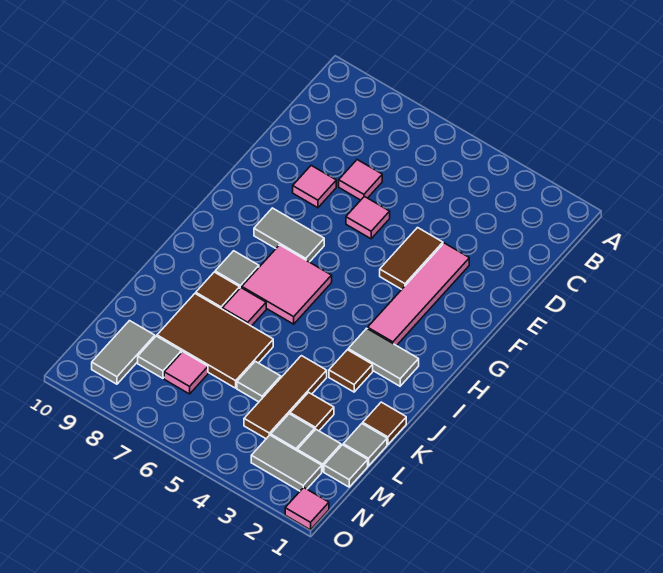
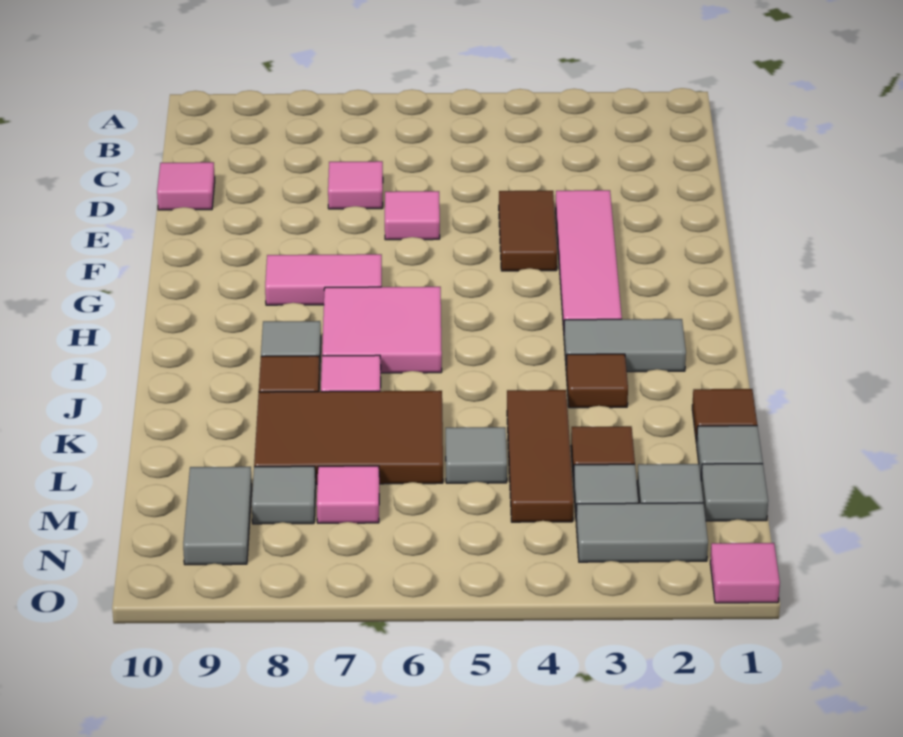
pink 1x1 tile [293,165,336,208] -> pink 1x1 tile moved to [157,162,215,210]
grey 1x2 tile [254,208,324,262] -> pink 1x2 tile [265,254,382,305]

